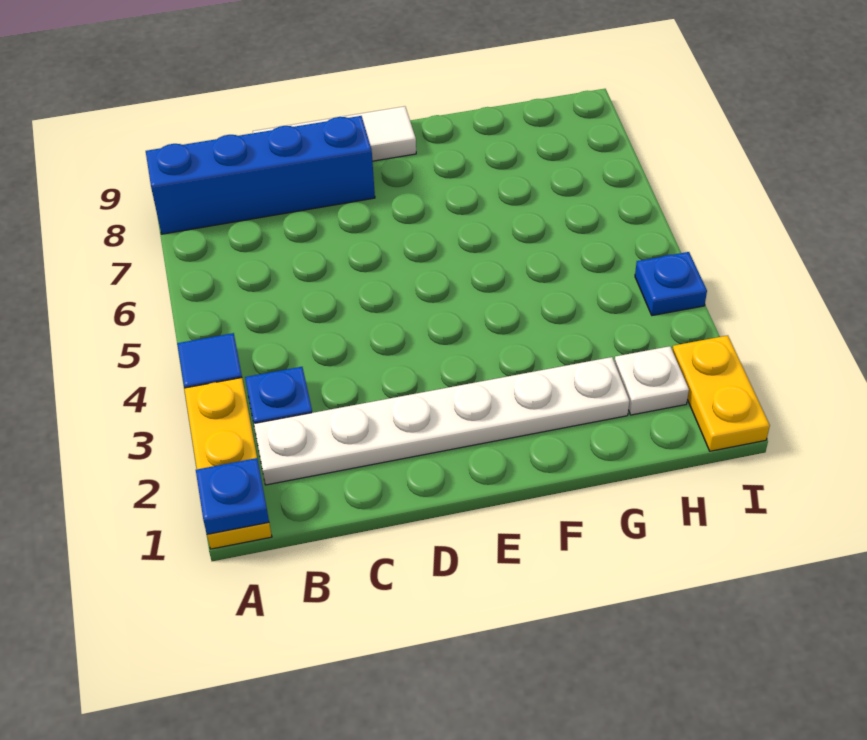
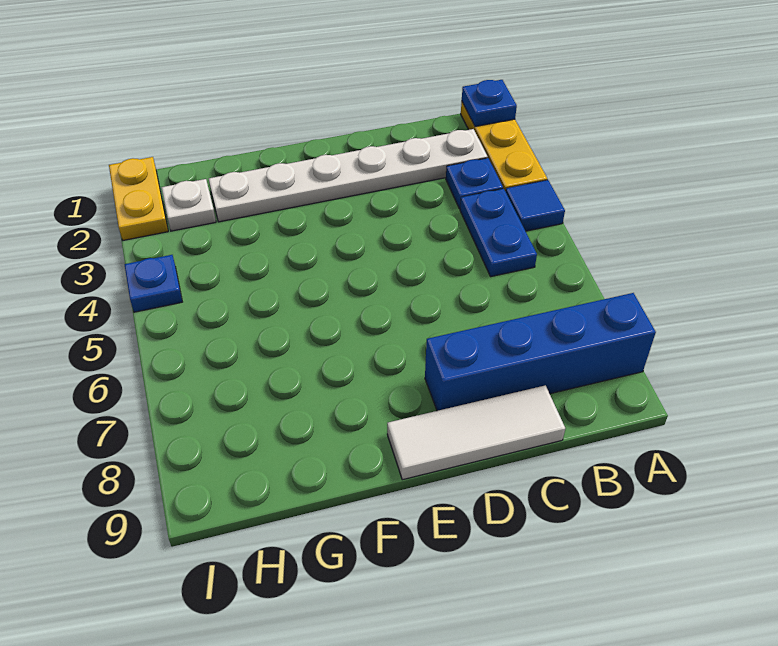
none -> blue 1x2 plate [460,189,537,277]

